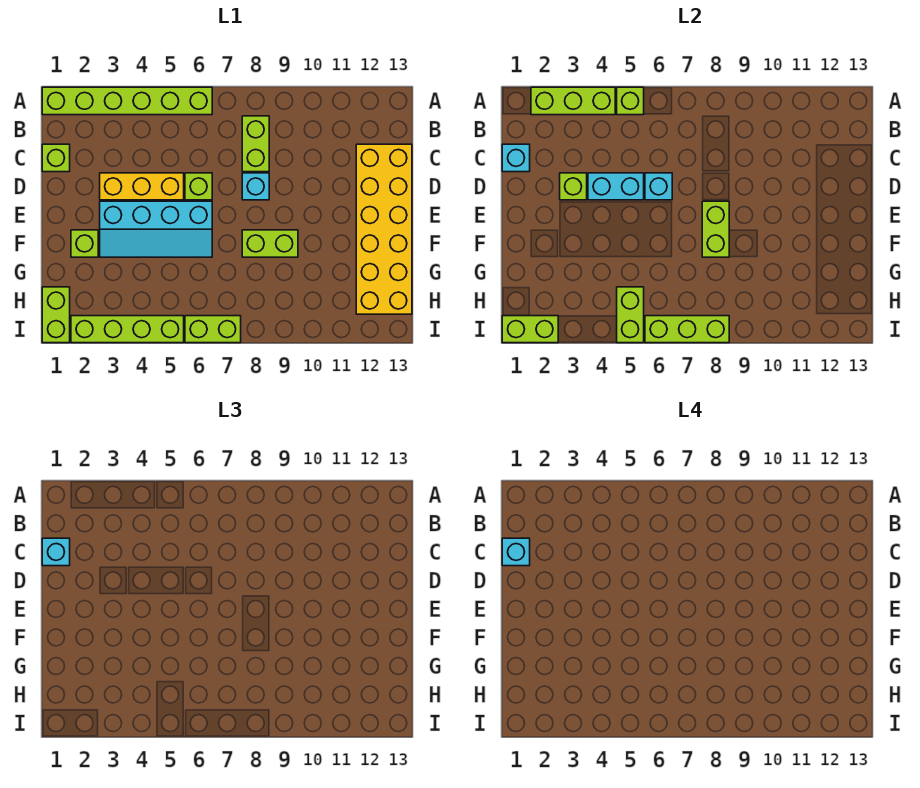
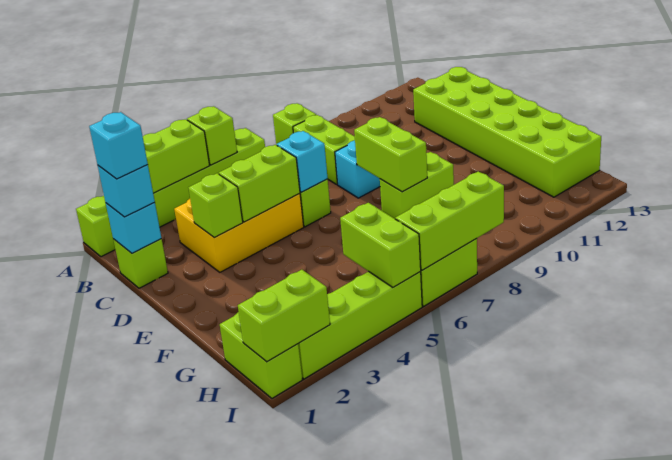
yellow 2x6 brick [356,144,412,314] -> lime 2x6 brick [413,67,601,197]
yellow 1x3 brick [100,173,184,200] -> yellow 2x3 brick [174,194,304,272]
cyan 1x2 brick [588,173,644,200] -> lime 1x2 brick [219,145,300,222]
cyan 2x4 slope [100,201,212,257] -> none
lime 1x1 brick [71,230,98,257] -> lime 1x1 brick moved to [273,104,316,145]

